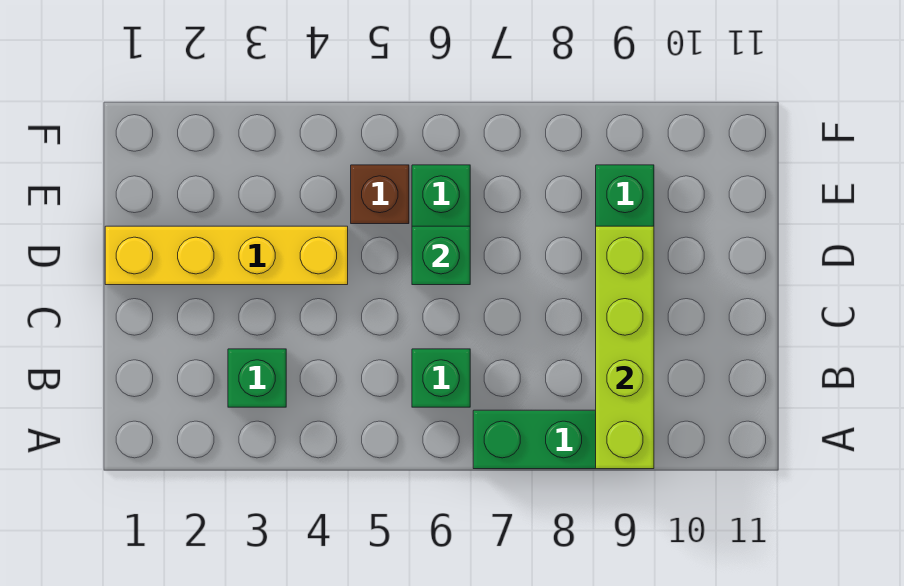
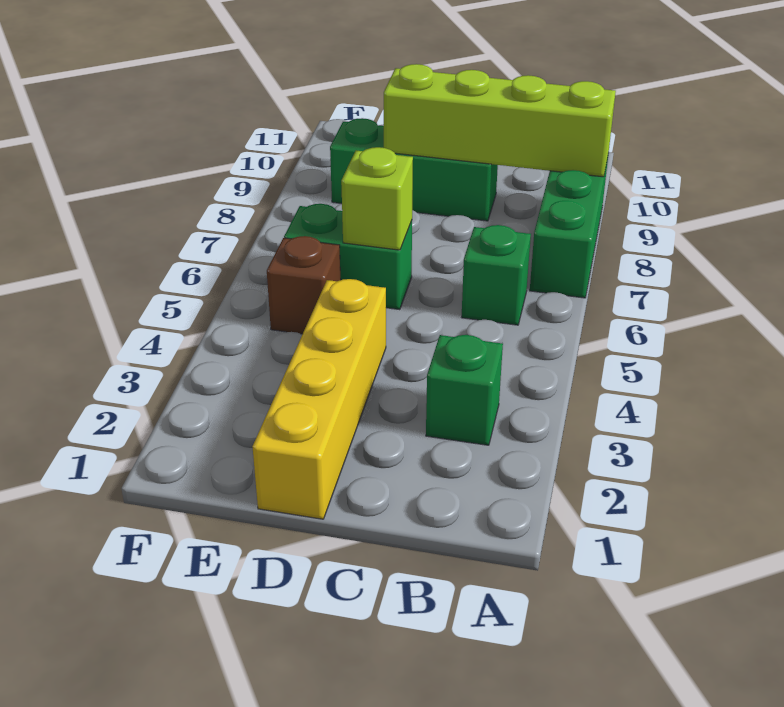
green 1x1 brick [412,226,470,285] -> lime 1x1 brick [341,147,413,250]

